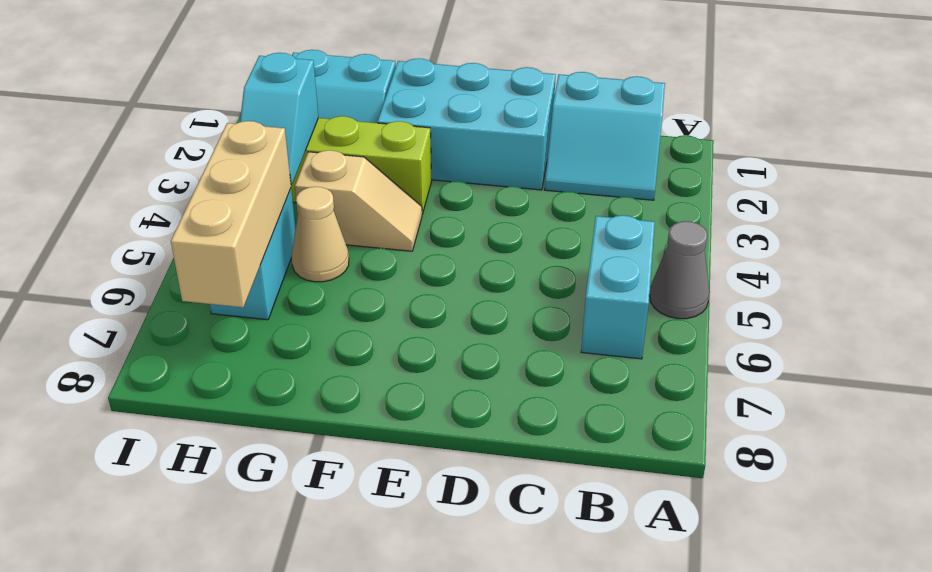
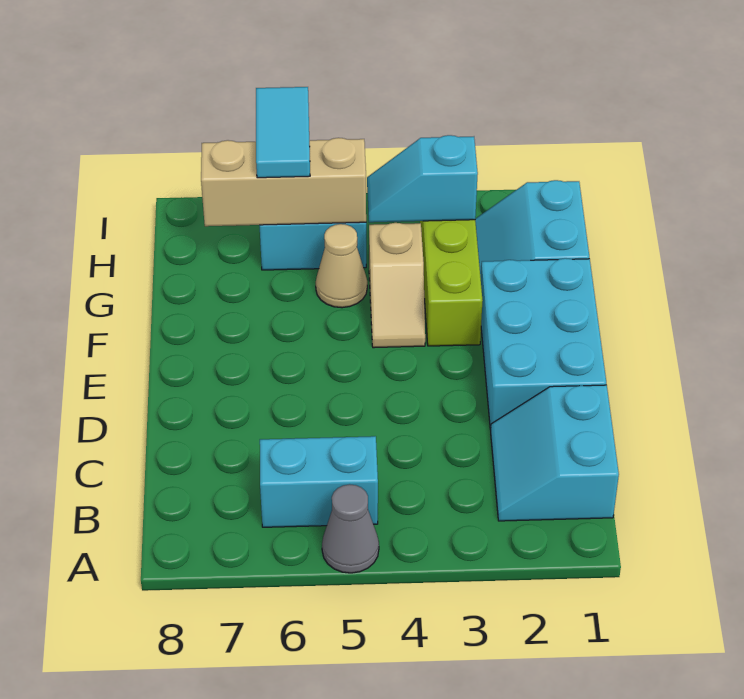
none -> cyan 1x2 tile [256,87,310,178]

